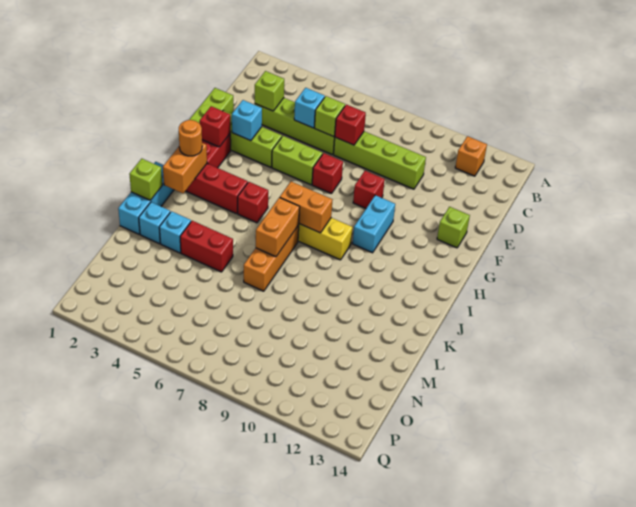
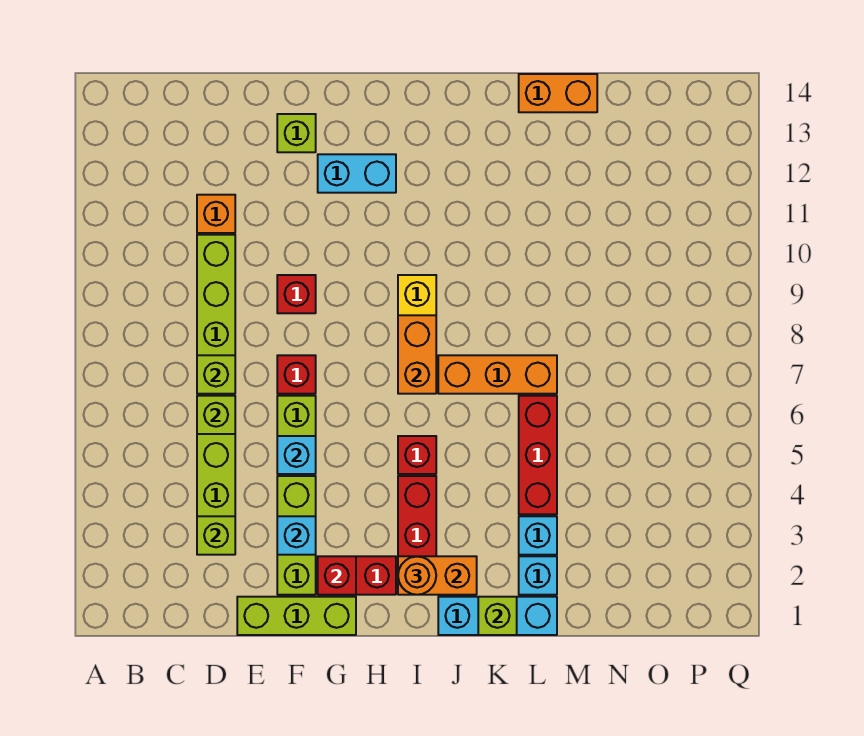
orange 1x1 brick [455,136,487,176] -> orange 1x1 brick moved to [197,195,235,233]
cyan 1x1 brick [294,88,325,128] -> cyan 1x1 brick moved to [277,436,316,474]
red 1x1 brick [335,105,366,145] -> lime 1x1 brick [197,355,235,394]
cyan 1x2 brick [353,195,395,253] -> cyan 1x2 brick moved to [318,154,396,193]
orange 1x2 brick [256,197,300,257] -> orange 1x2 brick moved to [519,74,597,112]
red 1x2 brick [180,221,233,272] -> red 1x3 brick [519,396,557,514]

